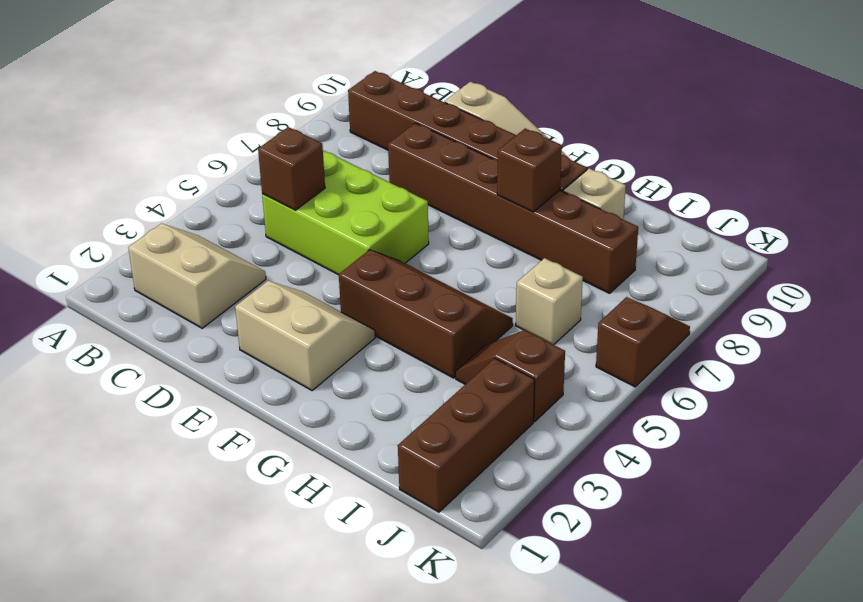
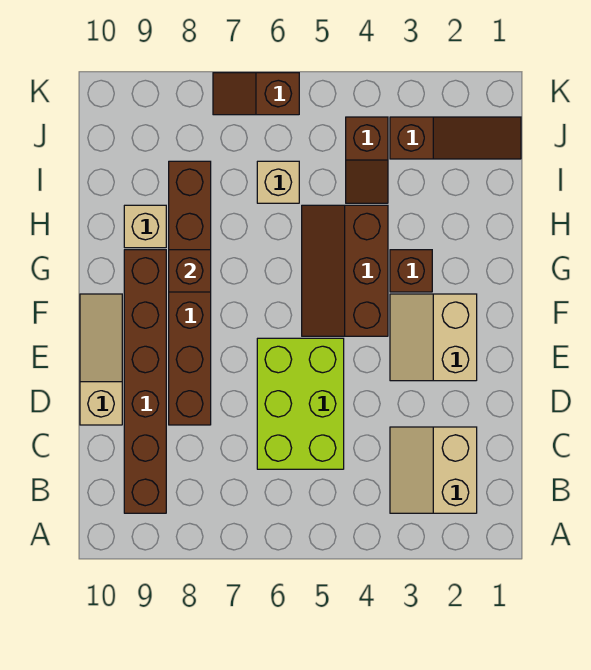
brown 1x1 brick [258,127,325,210] -> brown 1x1 brick moved to [390,250,432,292]
brown 1x3 brick [398,358,535,512] -> brown 1x3 slope [390,117,521,159]

